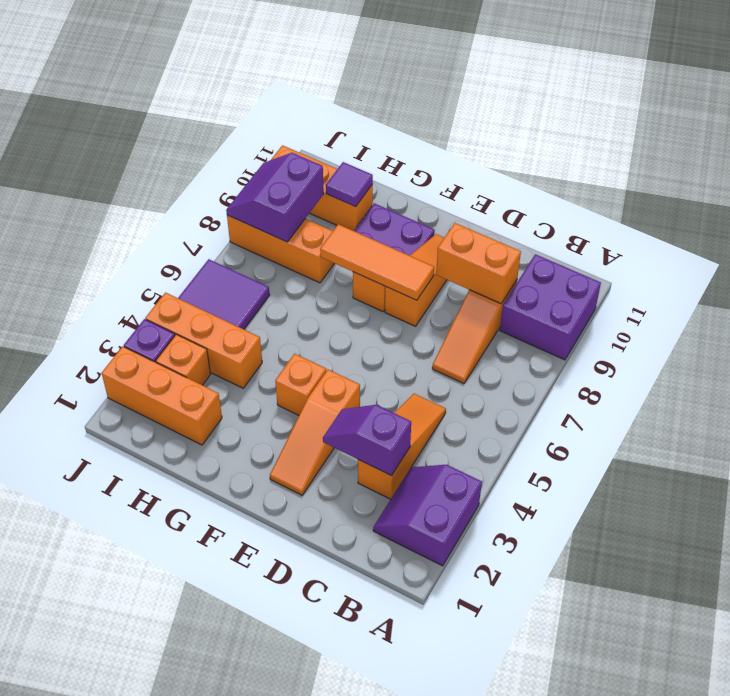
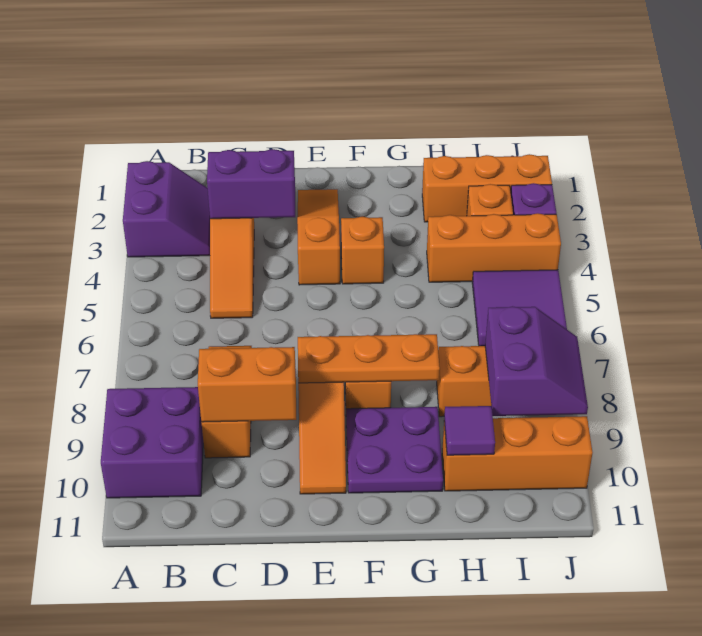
purple 1x2 slope [323,405,411,476] -> purple 1x2 brick [207,149,295,219]
orange 1x3 tile [320,224,434,300] -> orange 1x3 plate [298,334,440,383]

